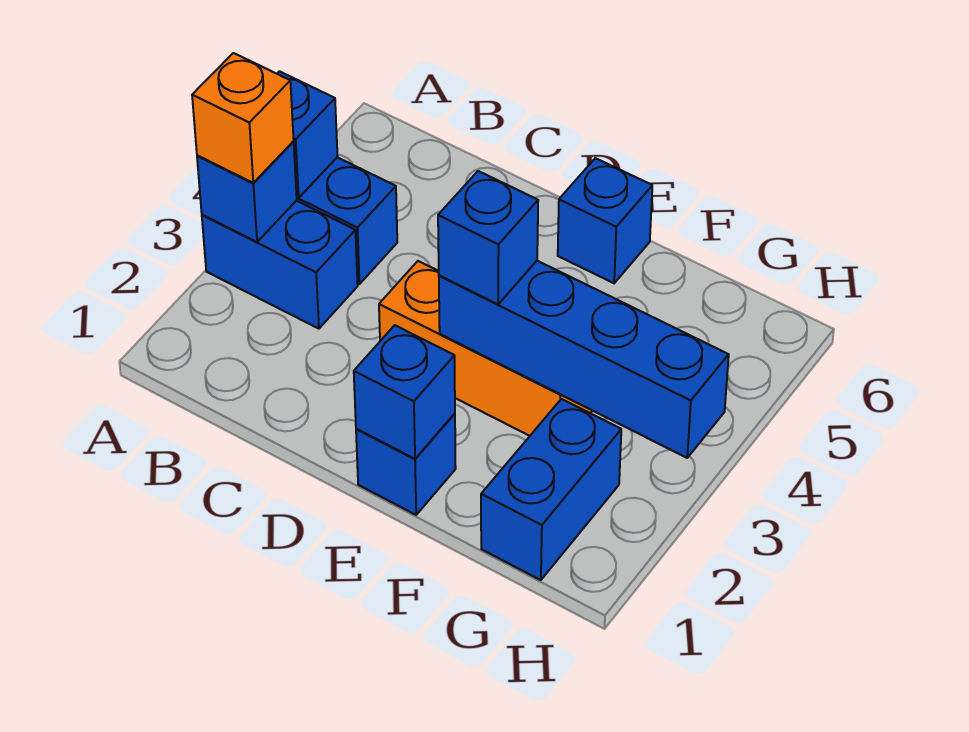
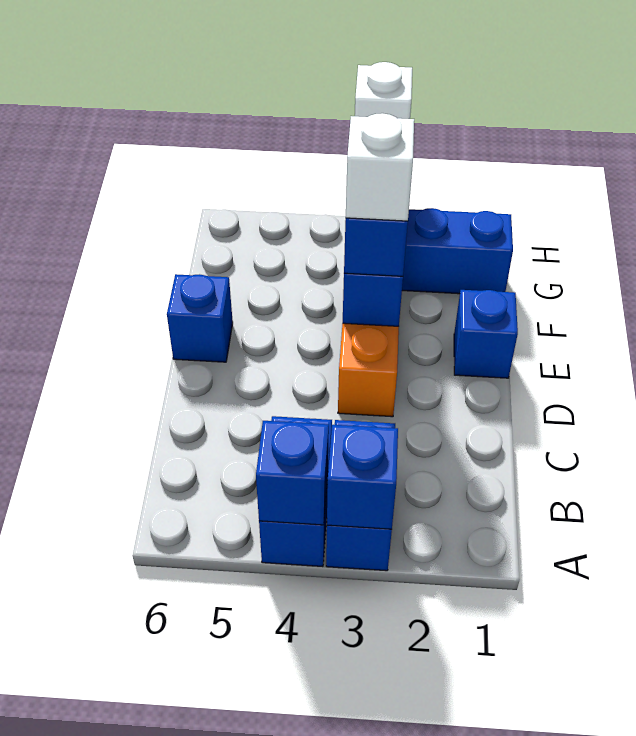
orange 1x1 brick [192,53,294,183] -> none
blue 1x1 brick [354,325,455,459] -> none
none -> white 1x1 brick [346,113,414,221]
none -> white 1x1 brick [355,62,412,119]

